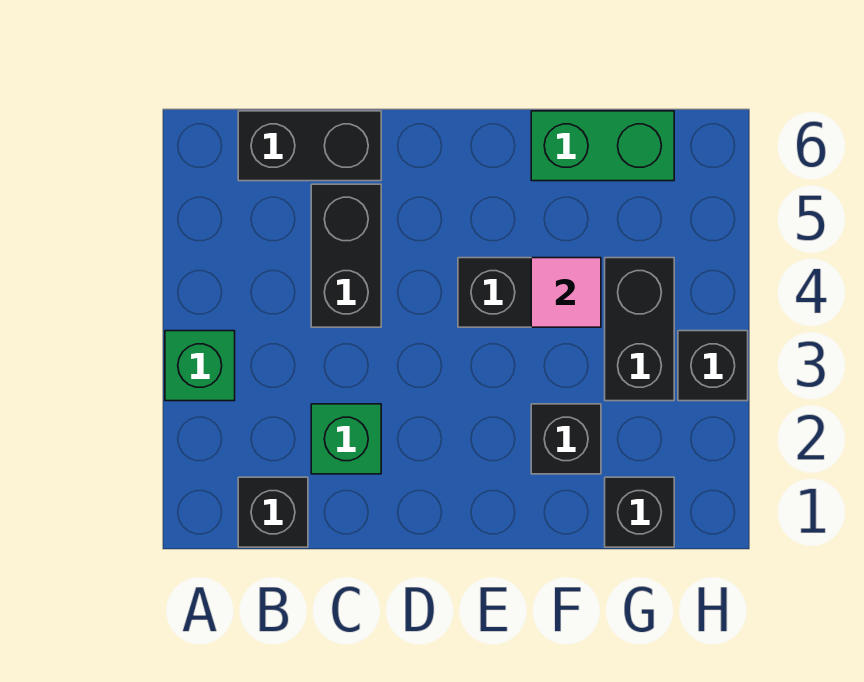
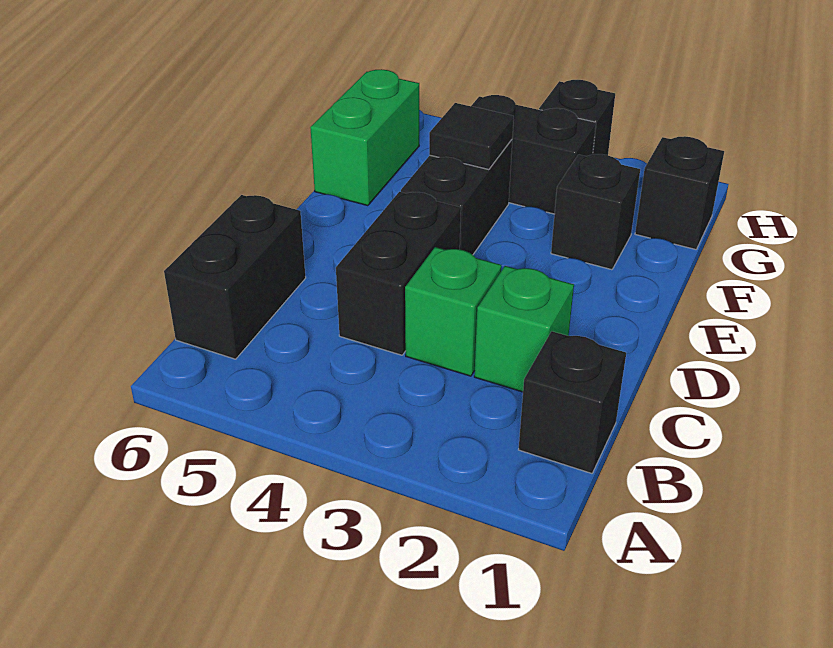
green 1x1 brick [165,331,235,401] -> green 1x1 brick moved to [405,247,501,376]
black 1x2 brick [311,184,381,327] -> black 1x2 brick turned to [336,192,461,355]
pink 1x1 tile [531,258,601,327] -> black 1x1 tile [429,103,514,170]

